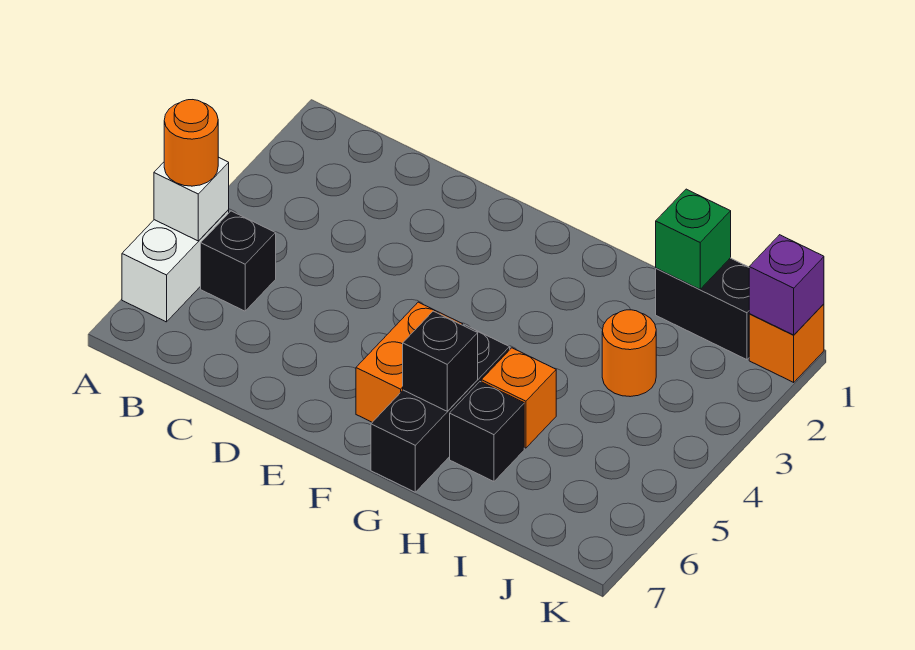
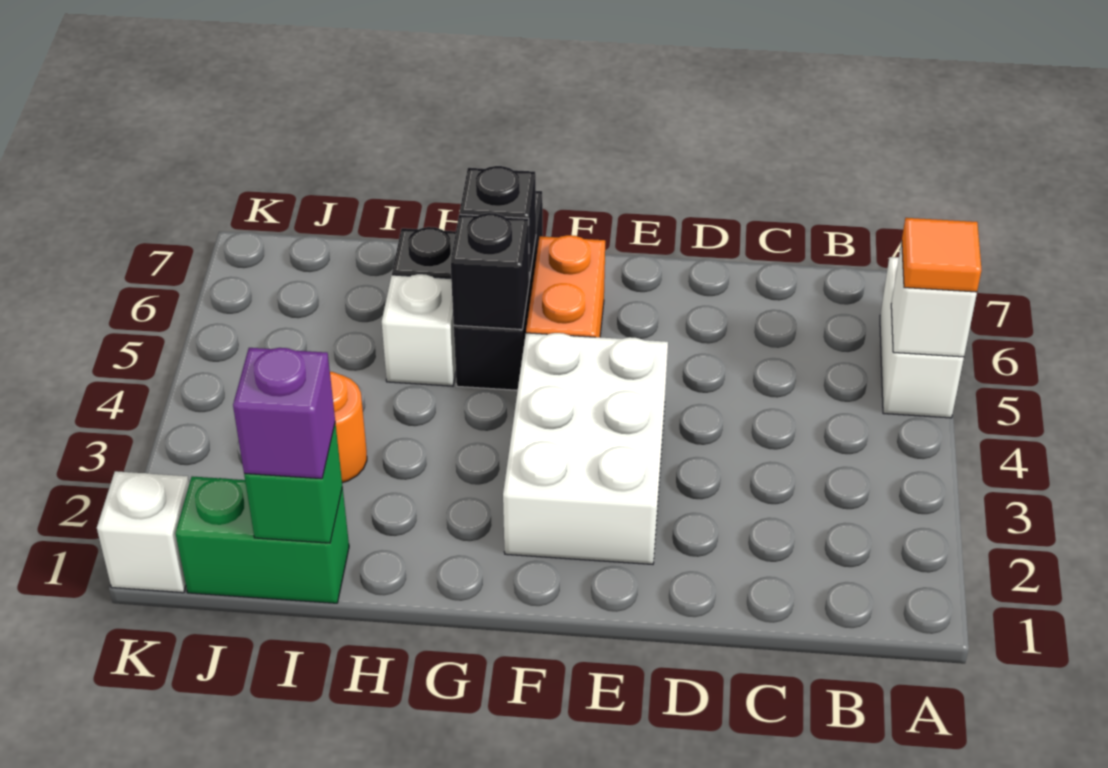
orange 1x1 round brick [164,100,218,186] -> orange 1x1 tile [902,218,982,292]
black 1x1 brick [201,211,276,311] -> black 1x1 brick moved to [450,213,529,330]
none -> white 2x3 brick [503,333,668,564]
orange 1x1 brick [481,348,556,448] -> white 1x1 brick [382,274,456,386]
black 1x2 brick [656,258,749,360] -> green 1x2 brick [176,476,349,603]
orange 1x1 brick [749,304,824,382] -> white 1x1 brick [97,471,189,593]
purple 1x1 brick [749,235,824,335] -> purple 1x1 brick moved to [233,348,335,479]

